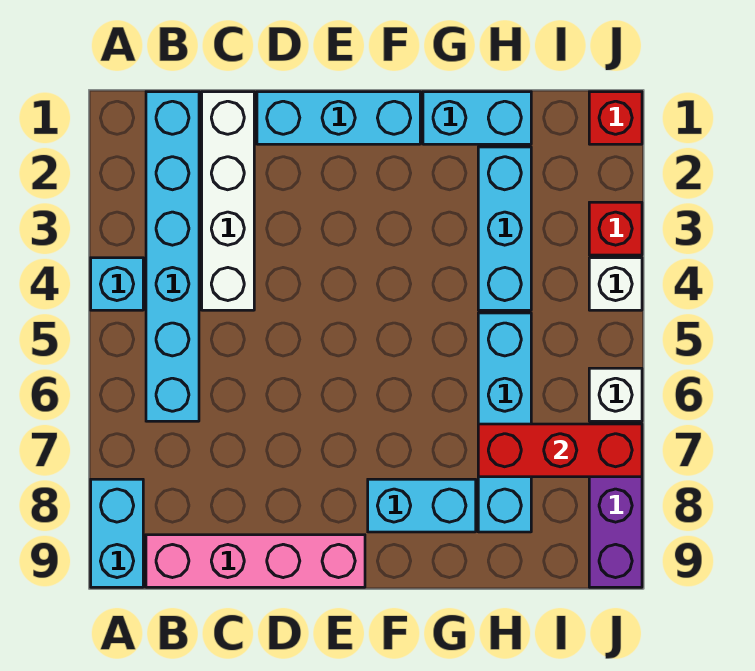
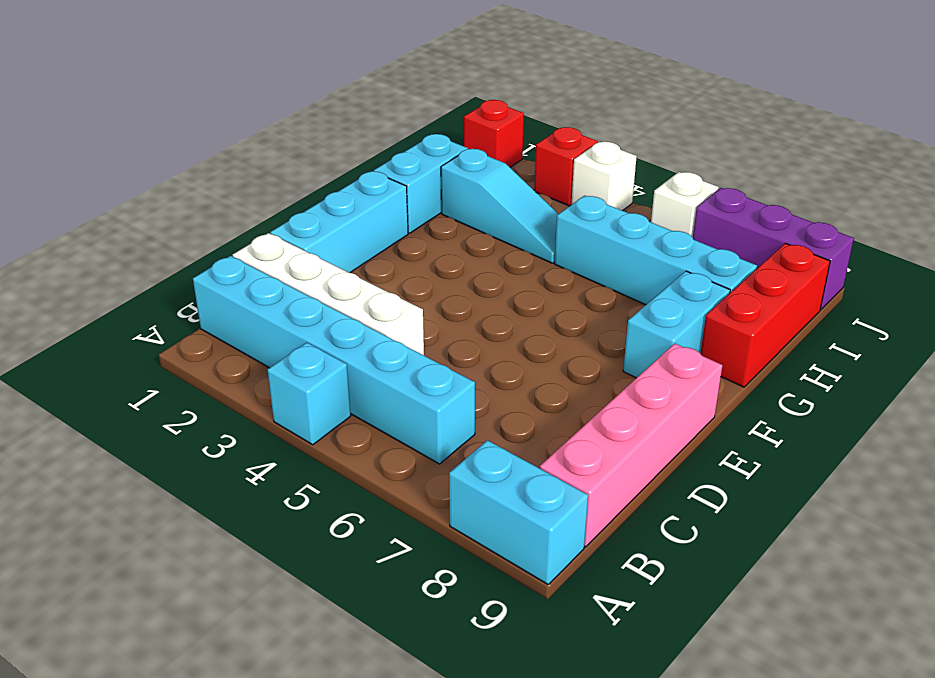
cyan 1x3 brick [478,147,531,310] -> cyan 1x3 slope [441,149,558,263]
red 1x3 brick [478,424,642,477] -> red 1x3 brick moved to [700,243,830,387]

